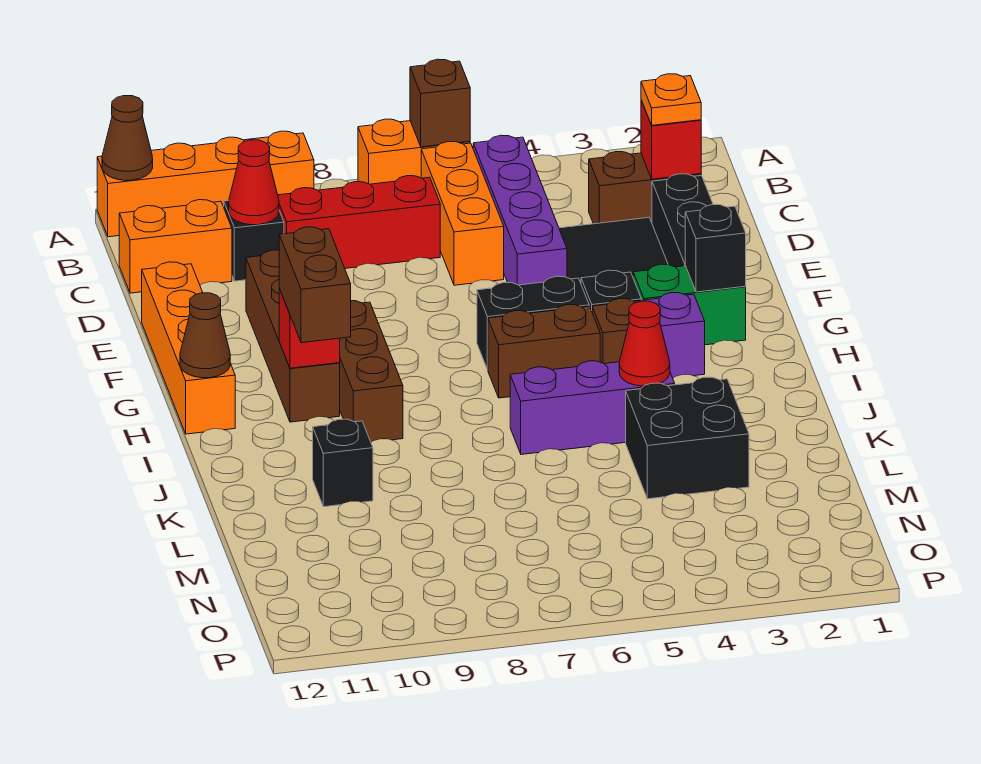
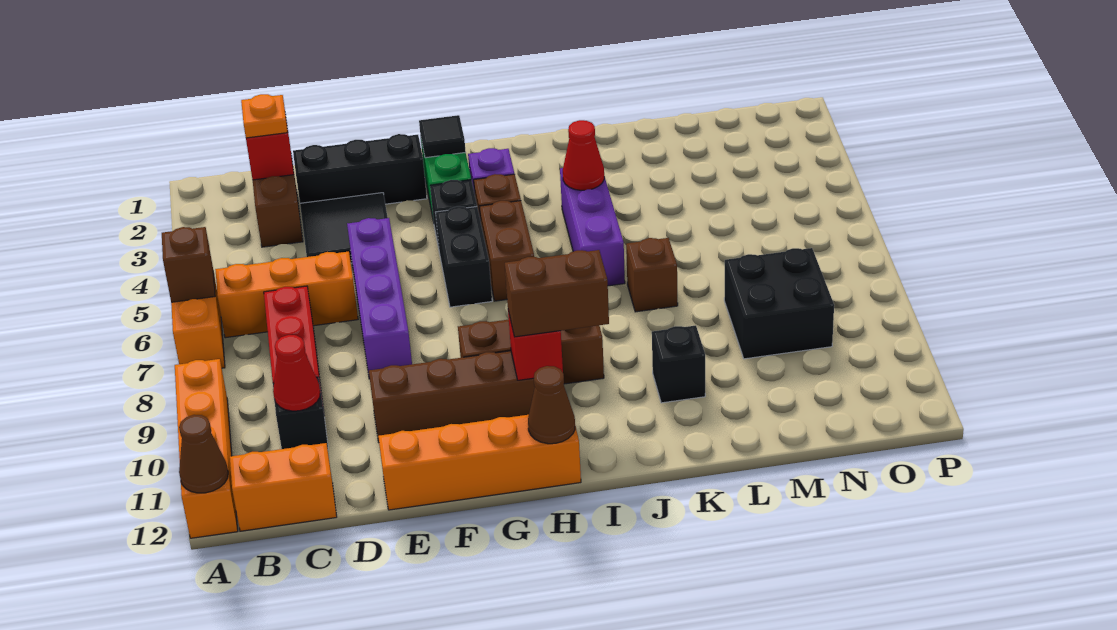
purple 1x4 brick [473,135,567,285] -> purple 1x4 brick turned to [347,218,412,379]
orange 1x2 brick [119,200,232,293] -> orange 1x2 brick turned to [230,443,337,531]
black 1x1 brick [685,205,746,292] -> black 1x1 tile [419,115,466,158]
black 2x2 brick [626,377,749,499] -> black 2x2 brick moved to [724,248,834,359]
none -> brown 1x1 brick [626,238,678,312]

